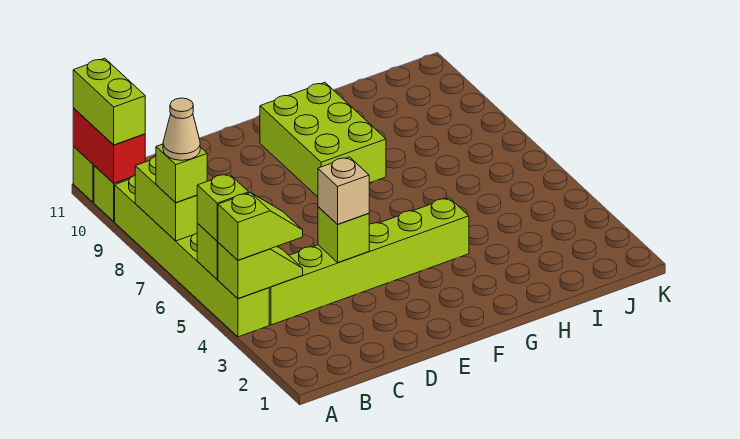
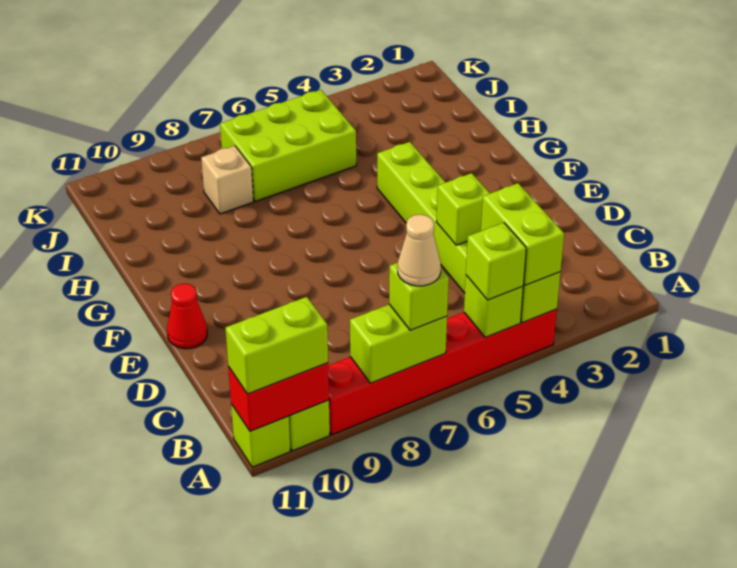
lime 1x6 brick [115,176,269,337] -> red 1x6 brick [328,309,557,435]
lime 1x2 slope [218,193,303,260] -> lime 1x2 brick [481,183,564,285]
tan 1x1 brick [318,157,369,224] -> tan 1x1 brick moved to [201,146,253,214]
none -> red 1x1 cone [167,283,207,349]
lime 2x3 brick [260,82,386,197] -> lime 2x3 brick moved to [220,90,356,202]

